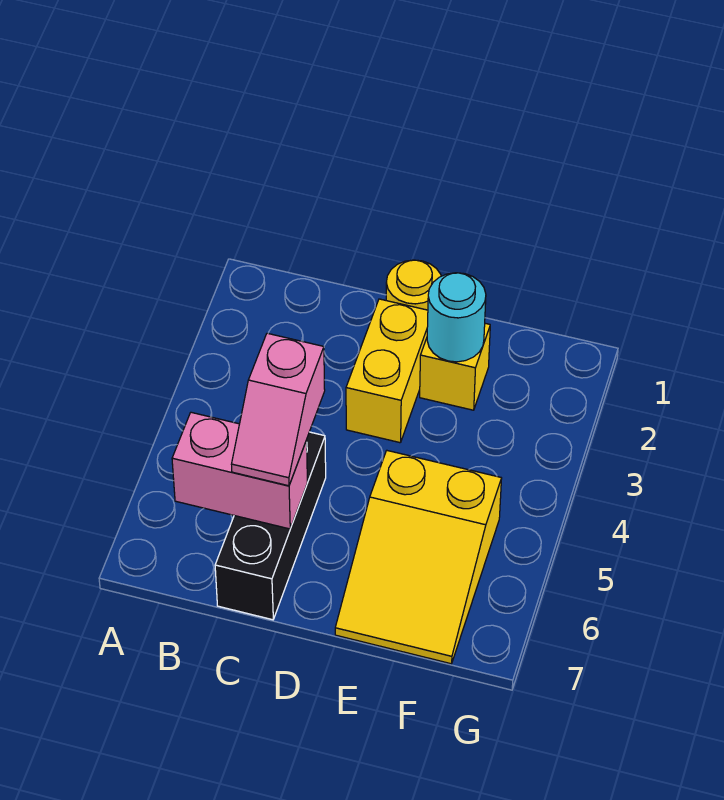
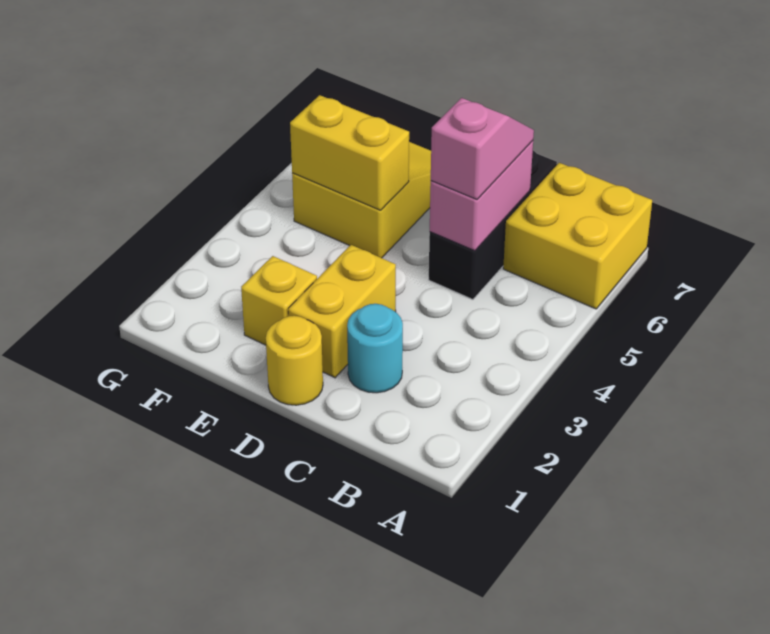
none -> yellow 2x2 brick [503,163,652,309]
pink 1x2 brick [172,412,307,529] -> pink 1x2 brick turned to [430,141,533,251]
cyan 1x1 round brick [427,273,486,362] -> cyan 1x1 round brick moved to [347,304,403,393]
none -> yellow 1x2 brick [290,95,409,210]

